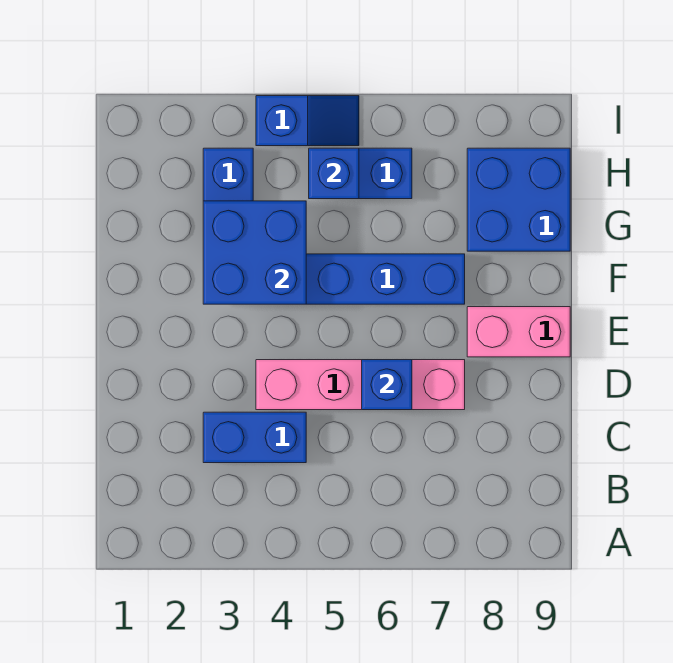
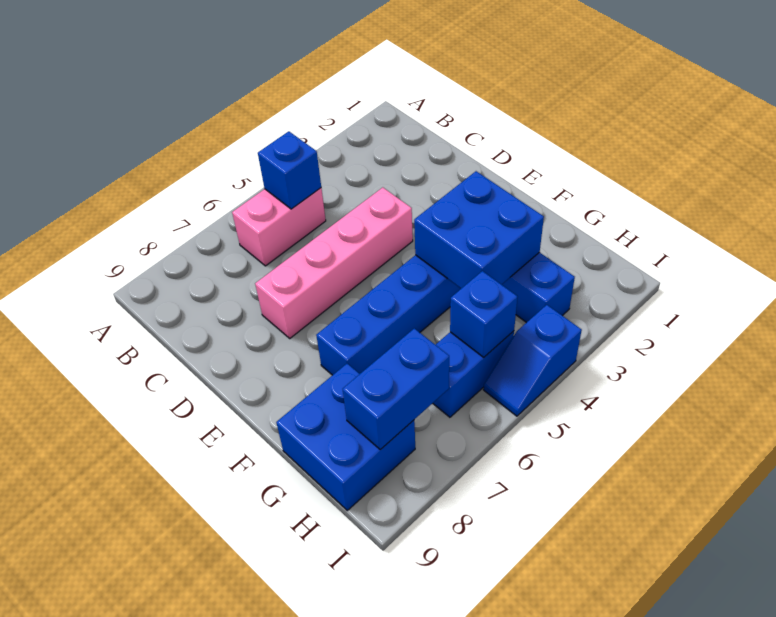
blue 1x2 brick [203,412,306,463] -> blue 1x2 brick moved to [343,328,449,450]
blue 1x1 brick [362,360,412,410] -> blue 1x1 brick moved to [258,131,321,209]
pink 1x2 brick [467,307,570,357] -> pink 1x2 brick moved to [232,188,326,266]

